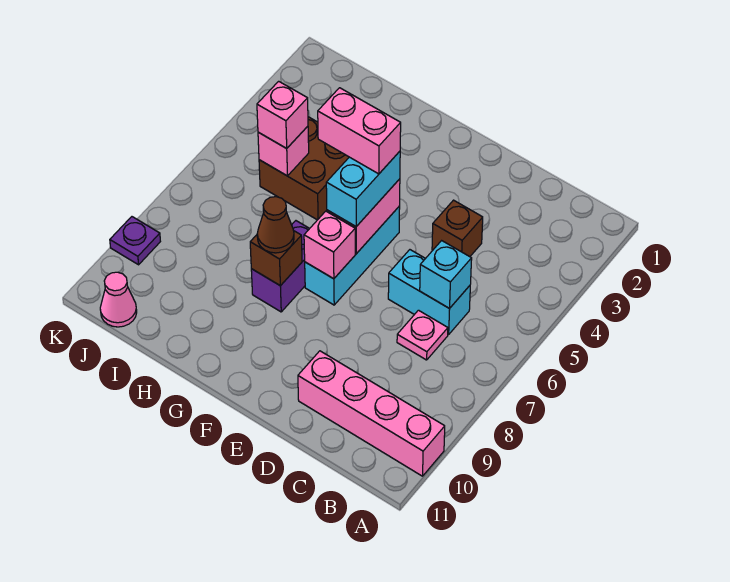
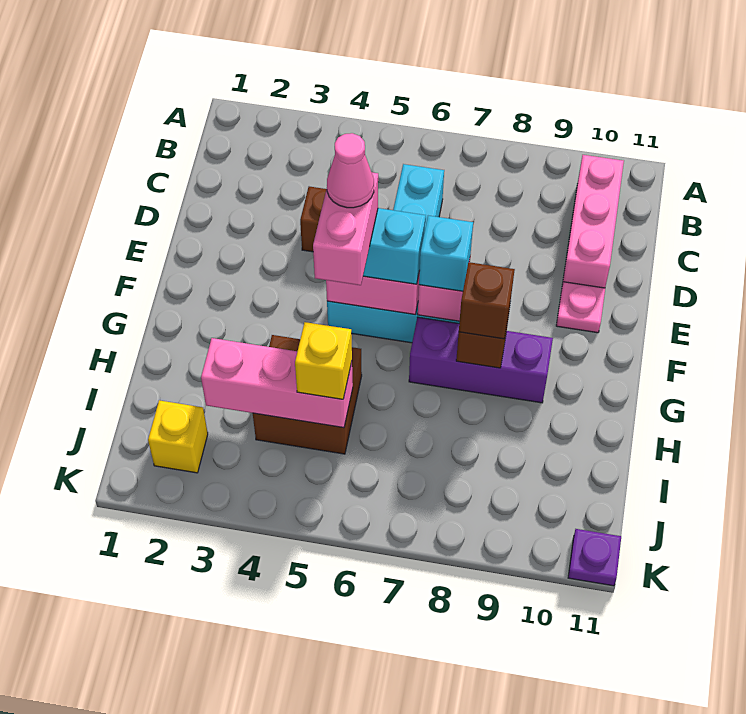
pink 1x4 brick [298,351,445,476] -> pink 1x3 brick [562,155,624,288]
cyan 1x1 brick [420,241,472,309] -> cyan 1x1 brick moved to [419,216,473,291]
pink 1x1 plate [397,310,448,360] -> pink 1x1 plate moved to [556,282,605,333]
purple 1x2 brick [251,221,310,312] -> purple 1x3 brick [409,317,553,403]
brown 1x1 cone [257,197,294,253] -> brown 1x1 brick [459,262,515,339]
pink 1x1 brick [258,126,309,176] -> pink 1x3 brick [201,338,353,428]
pink 1x1 brick [257,81,308,148] -> yellow 1x1 brick [295,322,352,399]
none -> yellow 1x1 brick [148,400,208,473]
pink 1x1 cone [100,272,137,327] -> pink 1x1 cone moved to [327,133,374,208]
purple 1x1 plate [110,217,160,265] -> purple 1x1 plate moved to [568,529,621,586]

